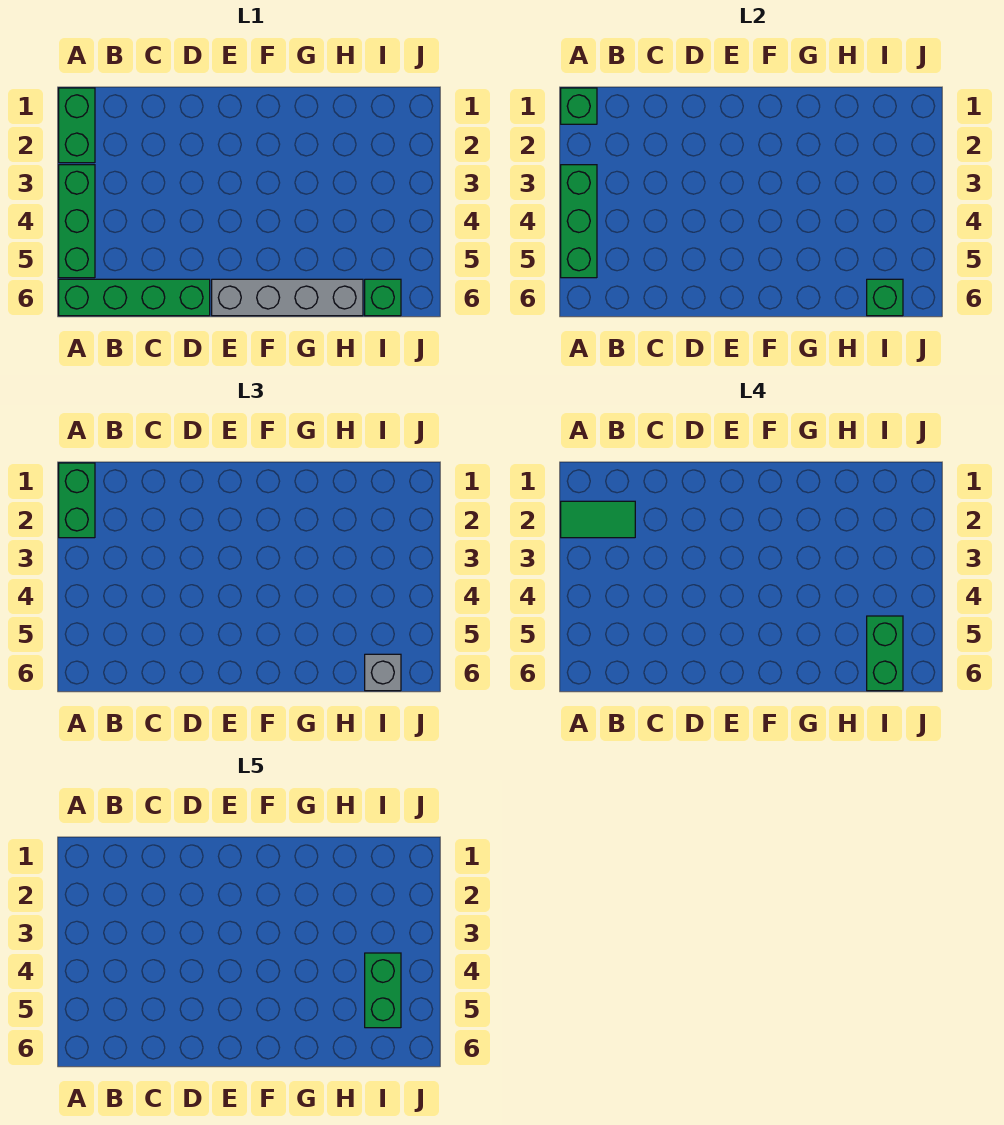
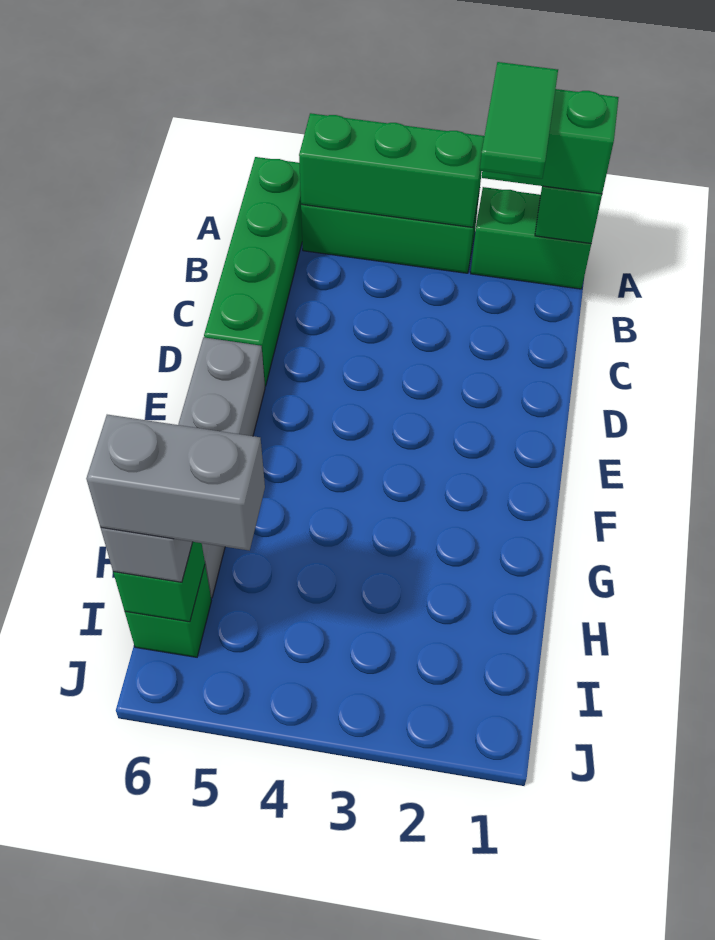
green 1x2 brick [365,953,401,1028] -> none
green 1x2 brick [867,616,903,691] -> grey 1x2 brick [86,415,265,551]

